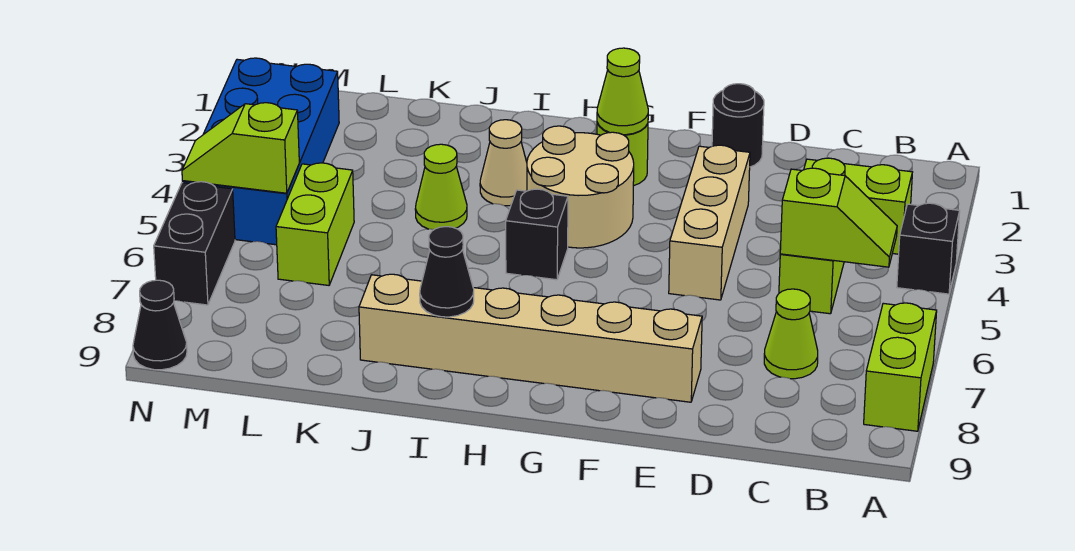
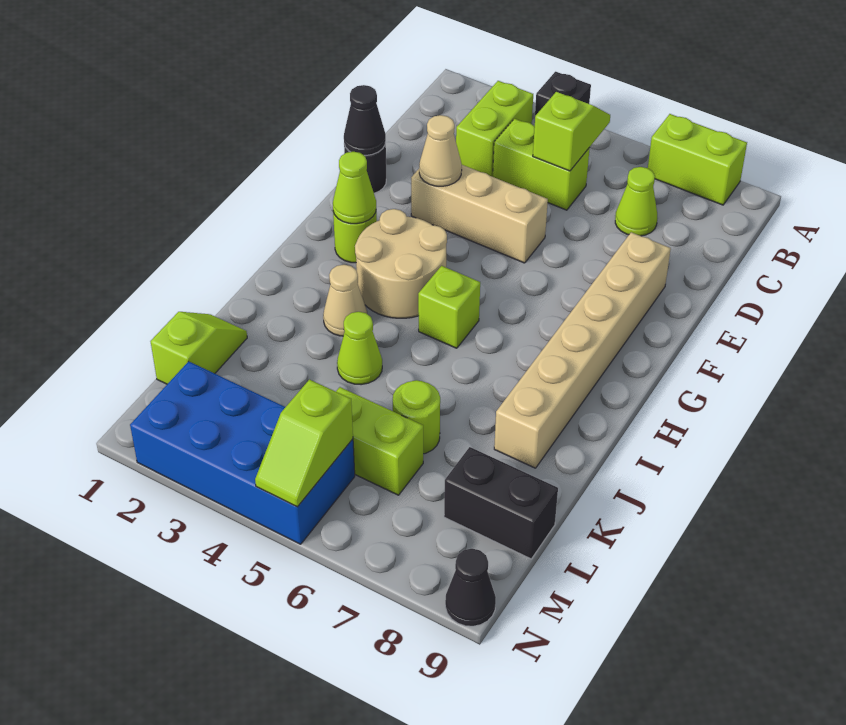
none -> tan 1x1 cone [419,115,462,186]
black 1x1 brick [506,189,568,280] -> lime 1x1 brick [418,266,480,348]
black 1x1 cone [420,227,474,317] -> black 1x1 cone moved to [344,85,386,155]
none -> lime 1x2 slope [150,312,247,384]
none -> lime 1x1 round brick [393,380,440,454]
black 1x2 brick [154,182,235,305] -> black 1x2 brick moved to [444,447,558,559]

